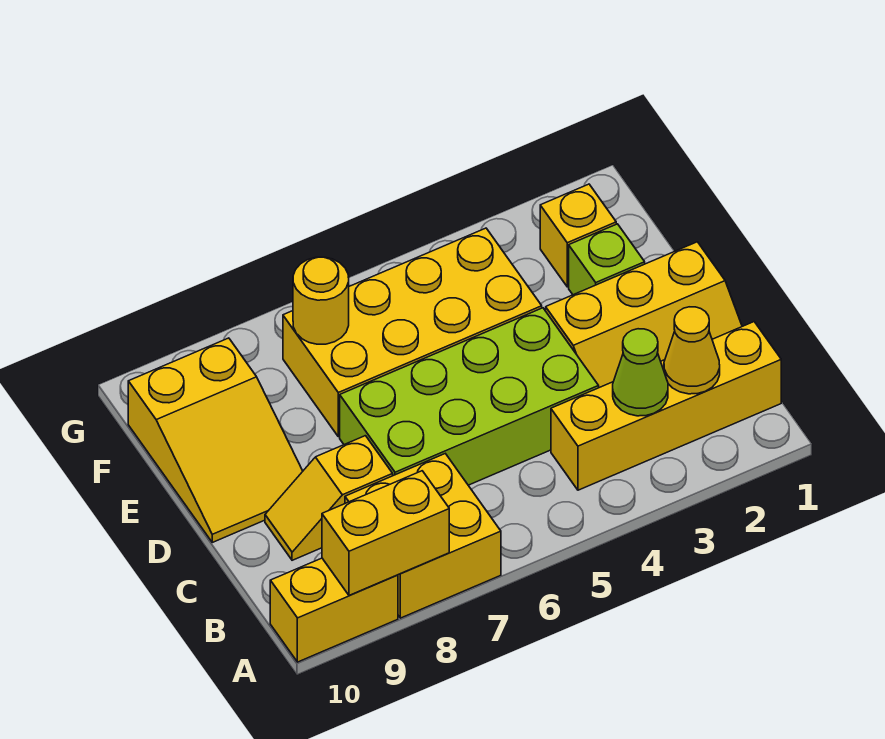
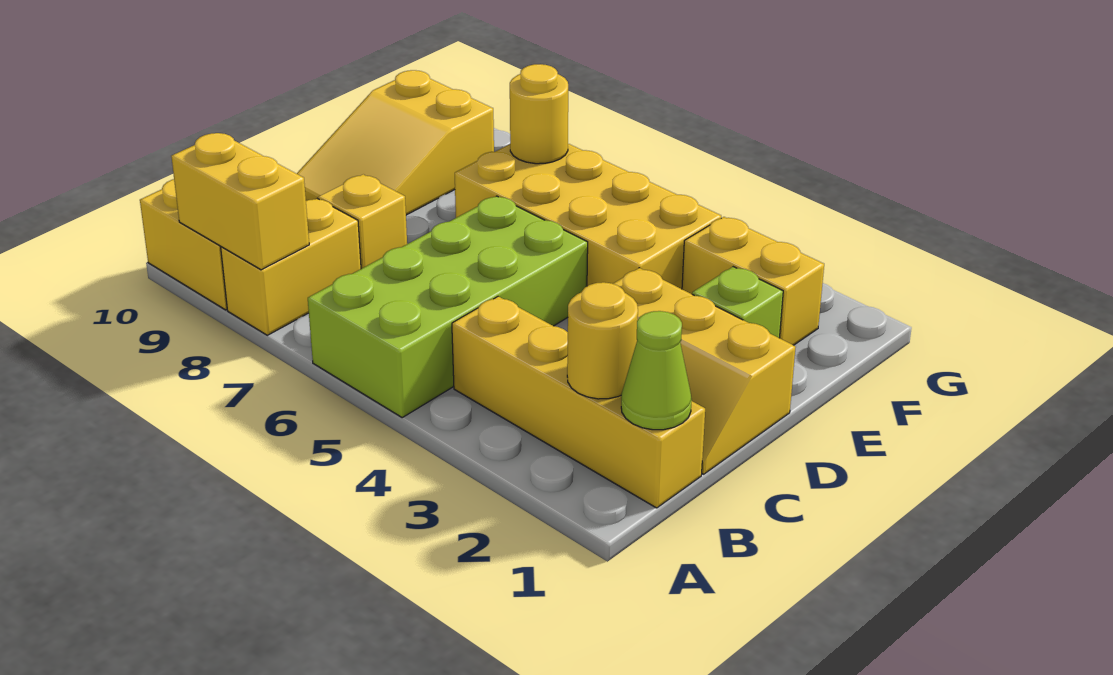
yellow 2x2 brick [345,454,501,618] -> yellow 1x2 brick [221,199,361,335]
yellow 1x1 cone [664,307,720,394] -> yellow 1x1 round brick [567,282,638,399]
lime 1x1 cone [613,329,668,416] -> lime 1x1 cone moved to [621,311,692,430]
lime 2x4 brick [340,308,599,485] -> lime 2x4 brick turned to [308,196,588,417]
yellow 1x1 brick [540,184,616,287] -> yellow 1x2 brick [682,217,824,345]

